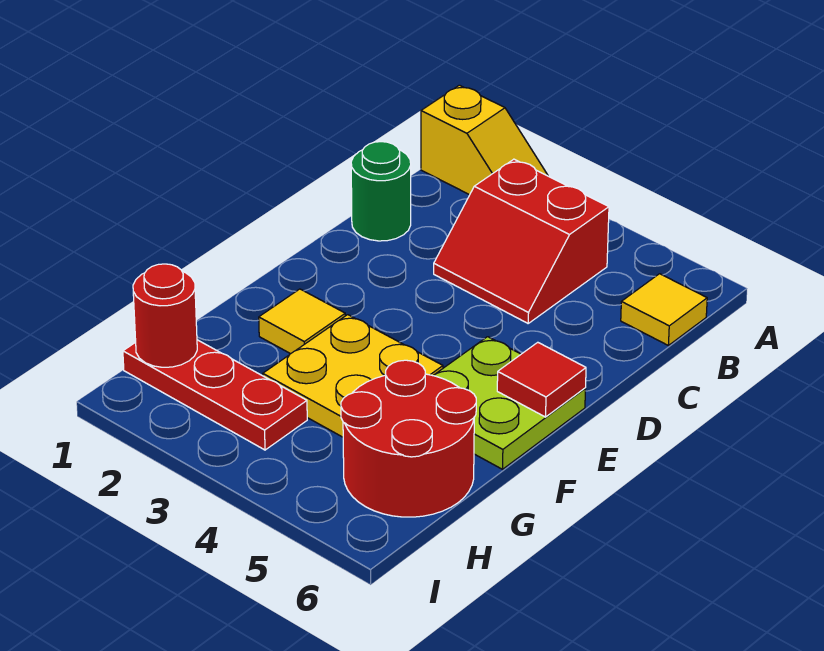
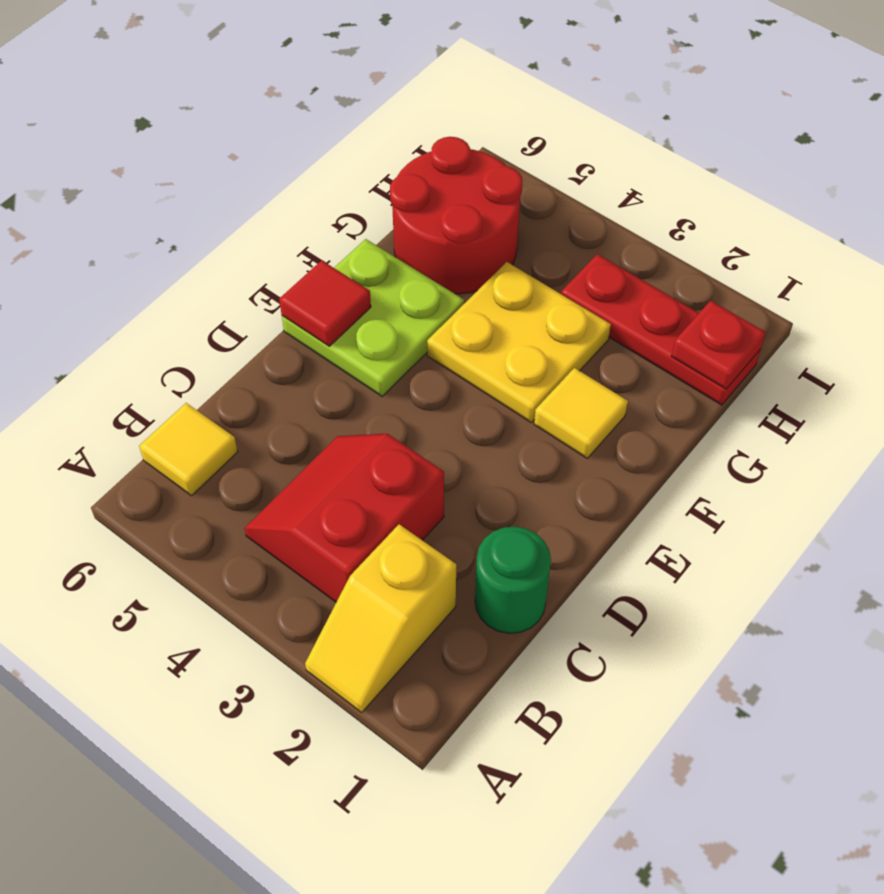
yellow 1x2 slope [421,85,548,195] -> yellow 1x2 slope turned to [305,524,456,712]
red 2x2 slope [434,159,609,323] -> red 2x2 slope turned to [245,434,444,602]
red 1x1 round brick [133,264,197,367] -> red 1x1 plate [672,301,766,389]

